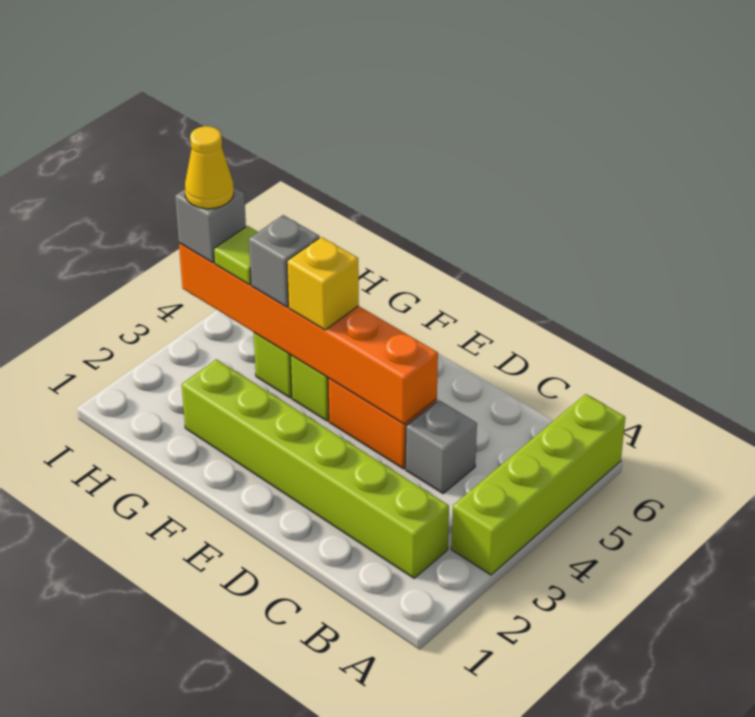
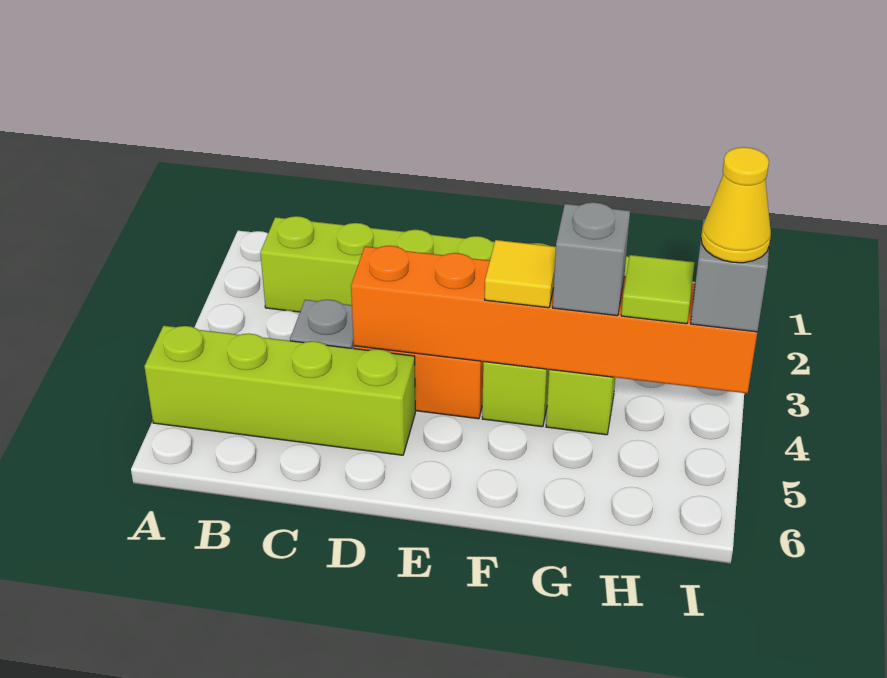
lime 1x4 brick [451,394,625,575] -> lime 1x4 brick turned to [144,326,415,455]
yellow 1x1 brick [287,237,359,330] -> yellow 1x1 tile [485,240,556,308]

